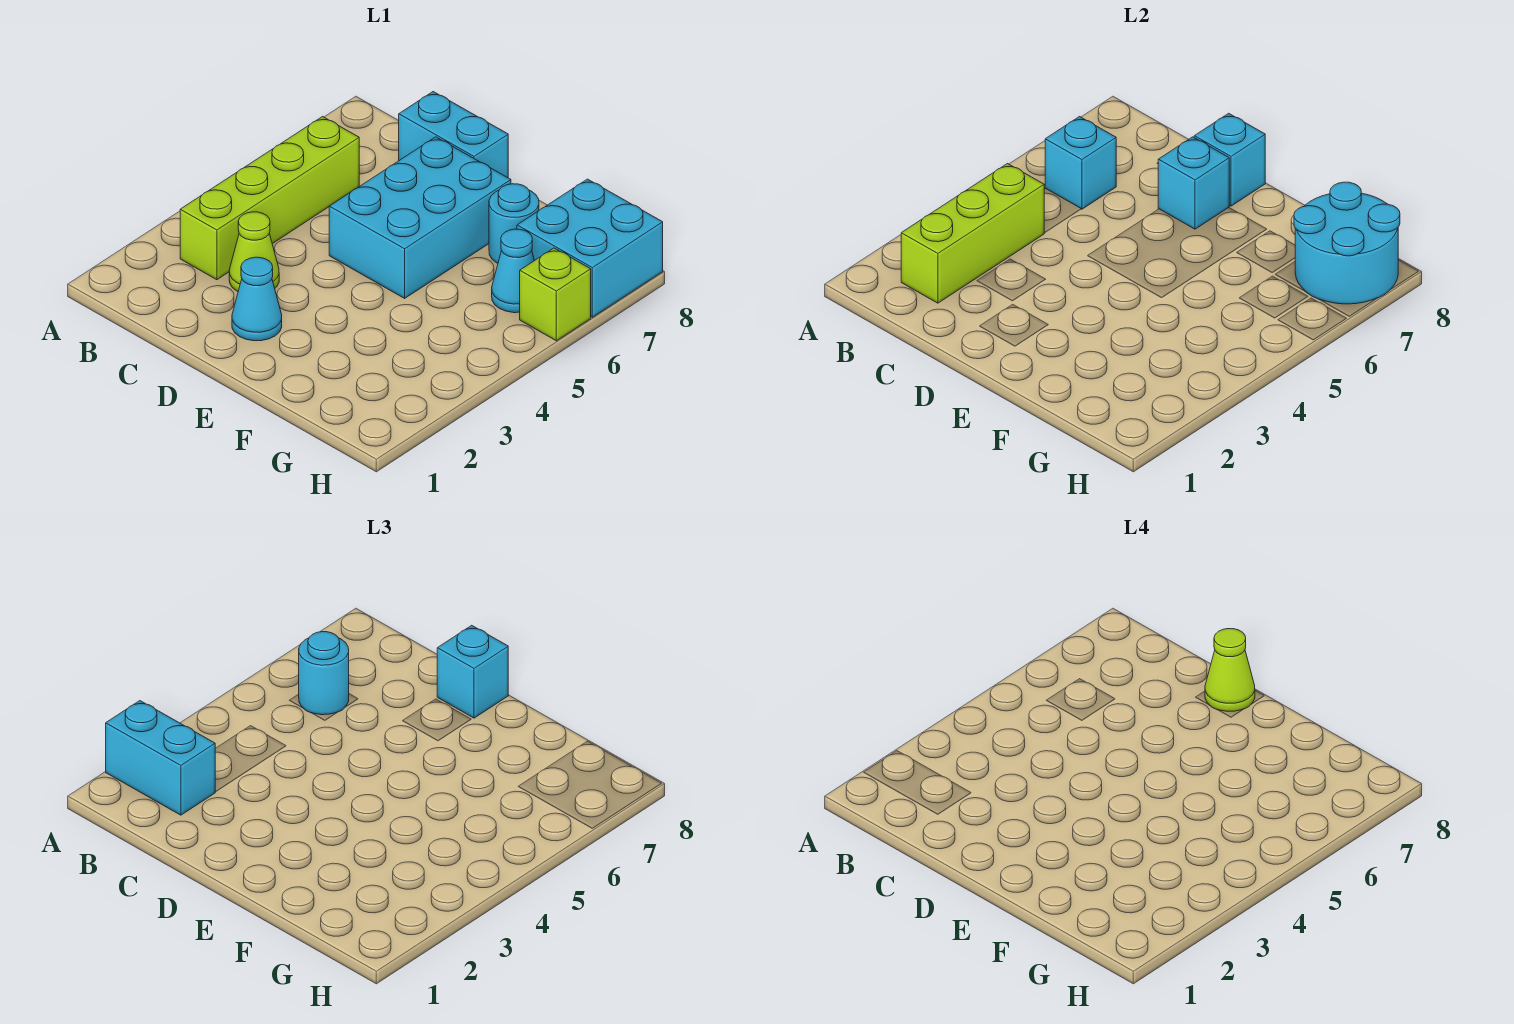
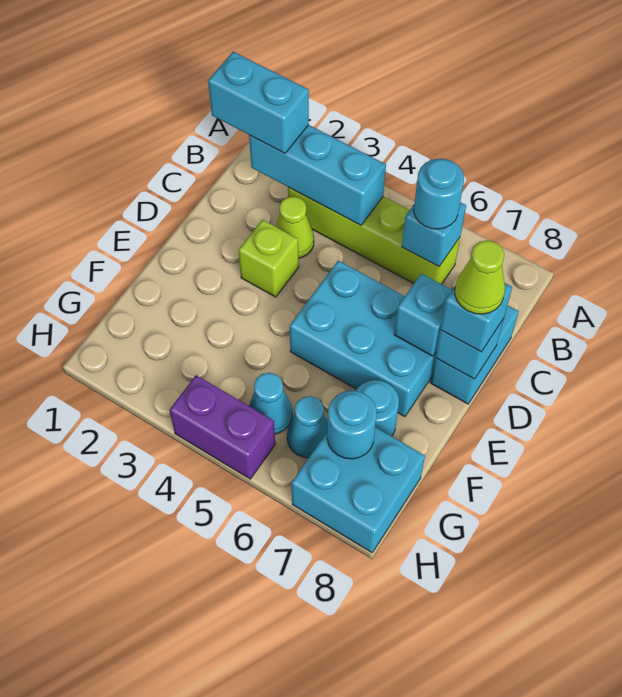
cyan 1x2 brick [106,701,215,815] -> cyan 1x2 brick turned to [208,52,309,153]
lime 1x3 brick [901,164,1044,303] -> cyan 1x3 brick [249,125,386,225]
cyan 1x1 cone [232,257,282,341] -> cyan 1x1 cone moved to [249,373,292,434]
cyan 2x2 round brick [1294,182,1400,304] -> cyan 1x1 round brick [327,391,377,459]
none -> purple 1x2 brick [169,375,275,479]
lime 1x1 brick [520,248,591,341] -> lime 1x1 brick moved to [239,220,299,297]

